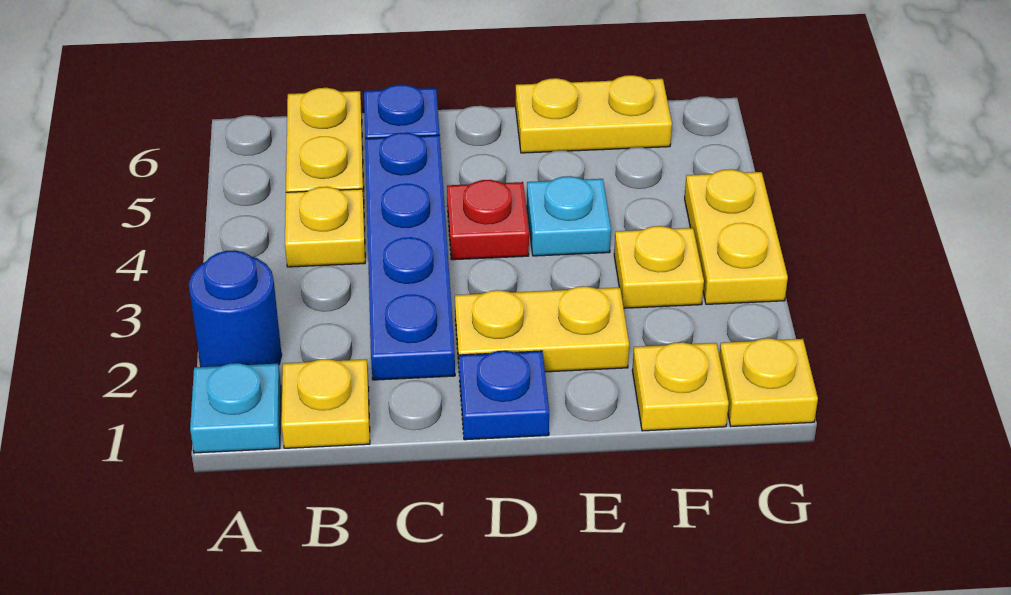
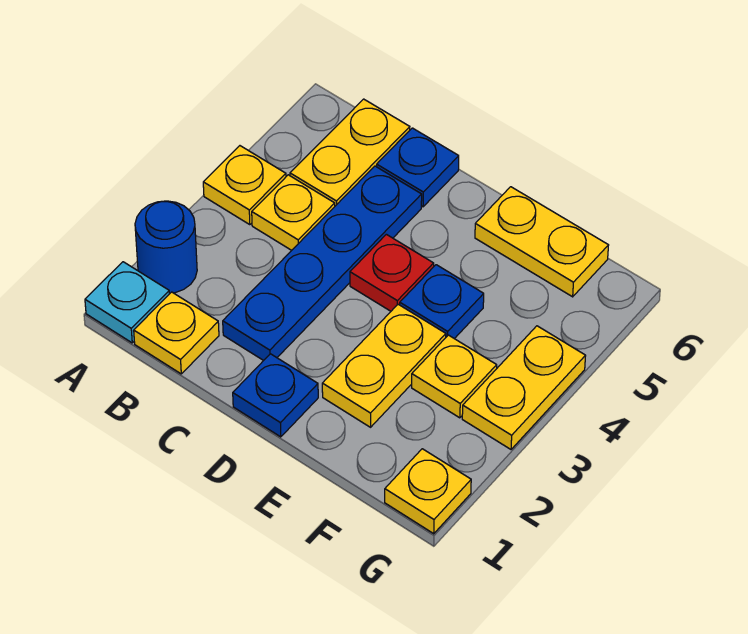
yellow 1x2 plate [455,286,629,372] -> yellow 1x2 plate turned to [322,304,446,427]
cyan 1x1 plate [527,176,611,256] -> blue 1x1 plate [400,265,484,339]
yellow 1x1 plate [632,342,729,431] -> yellow 1x1 plate moved to [203,146,286,225]

